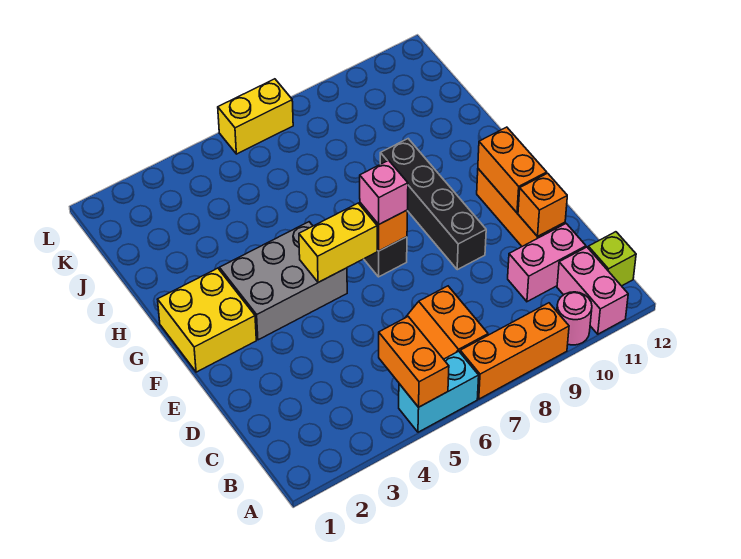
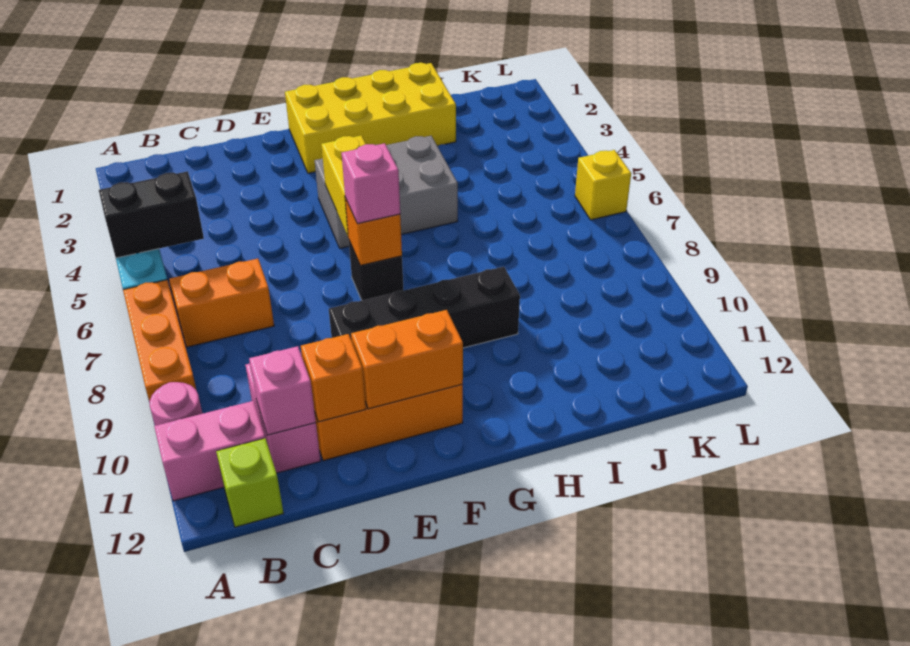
orange 1x2 brick [379,317,449,407] -> black 1x2 brick [99,171,204,258]
none -> pink 1x1 brick [249,346,316,435]
yellow 2x2 brick [157,268,256,372] -> yellow 2x4 brick [285,63,456,173]
grey 2x3 brick [220,222,347,340] -> grey 2x3 brick turned to [315,136,458,248]
yellow 1x2 brick [218,79,293,154] -> yellow 1x1 brick [575,150,631,220]

